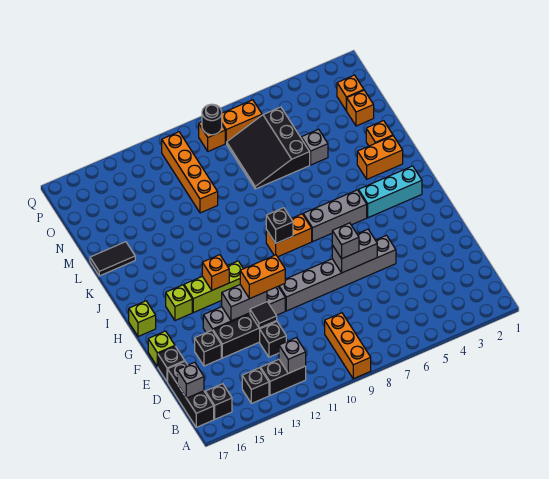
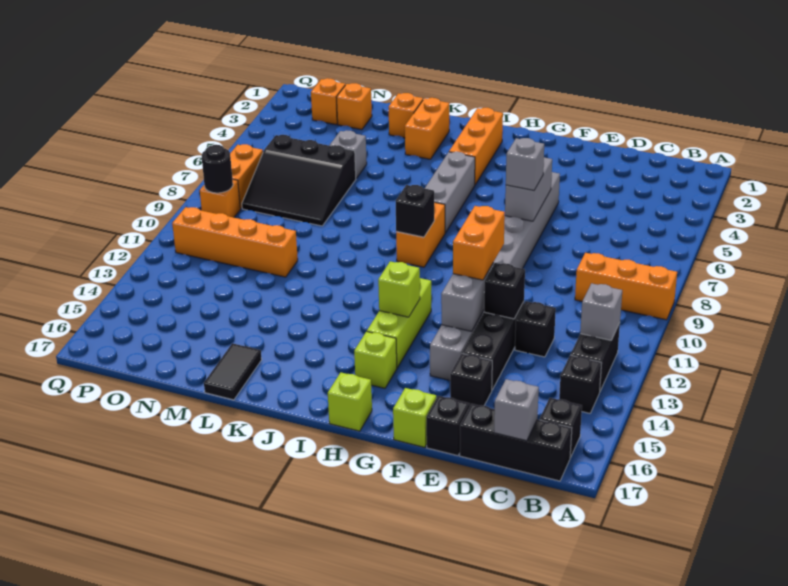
black 1x1 tile [250,302,277,328] -> black 1x1 brick [484,263,525,319]
orange 1x1 brick [202,255,229,290] -> lime 1x1 brick [378,261,420,317]
cyan 1x3 brick [358,166,422,218] -> orange 1x3 brick [449,108,503,185]

